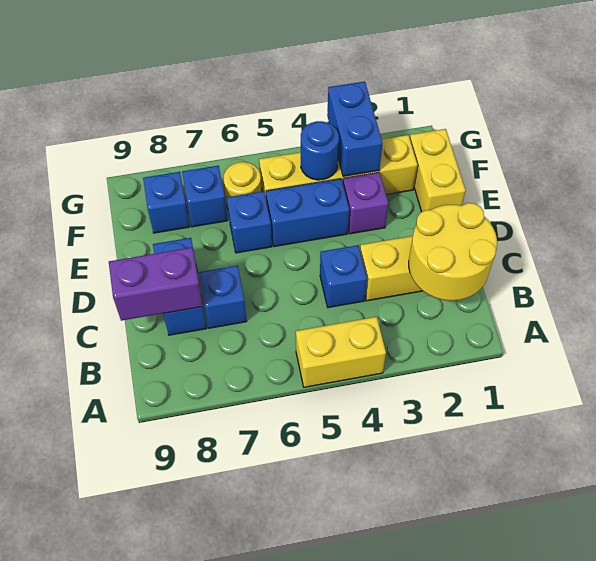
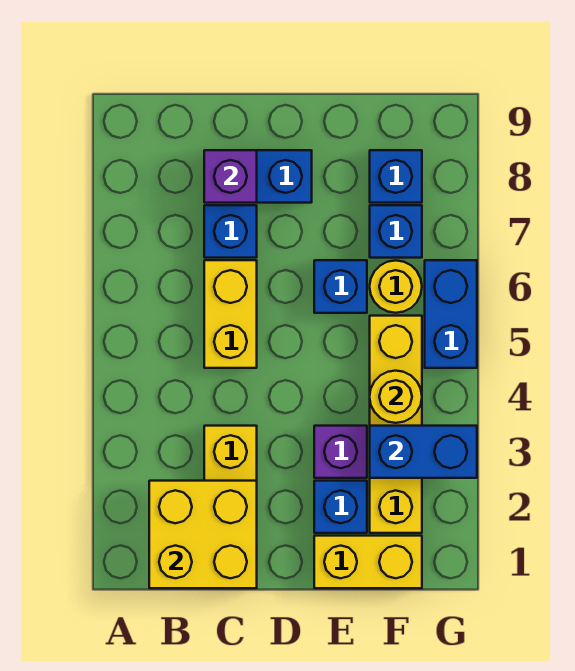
yellow 1x2 brick [296,317,386,387] -> yellow 1x2 brick moved to [204,260,257,368]
yellow 2x2 round brick [409,203,497,301] -> yellow 2x2 brick [149,481,257,588]
blue 1x1 brick [320,245,367,308] -> blue 1x1 brick moved to [314,481,367,533]
purple 1x2 brick [109,247,203,321] -> purple 1x1 brick [204,150,257,203]
blue 1x2 brick [266,179,349,247] -> blue 1x2 brick moved to [425,260,477,368]
blue 1x1 round brick [301,121,339,180] -> yellow 1x1 round brick [370,371,422,423]

